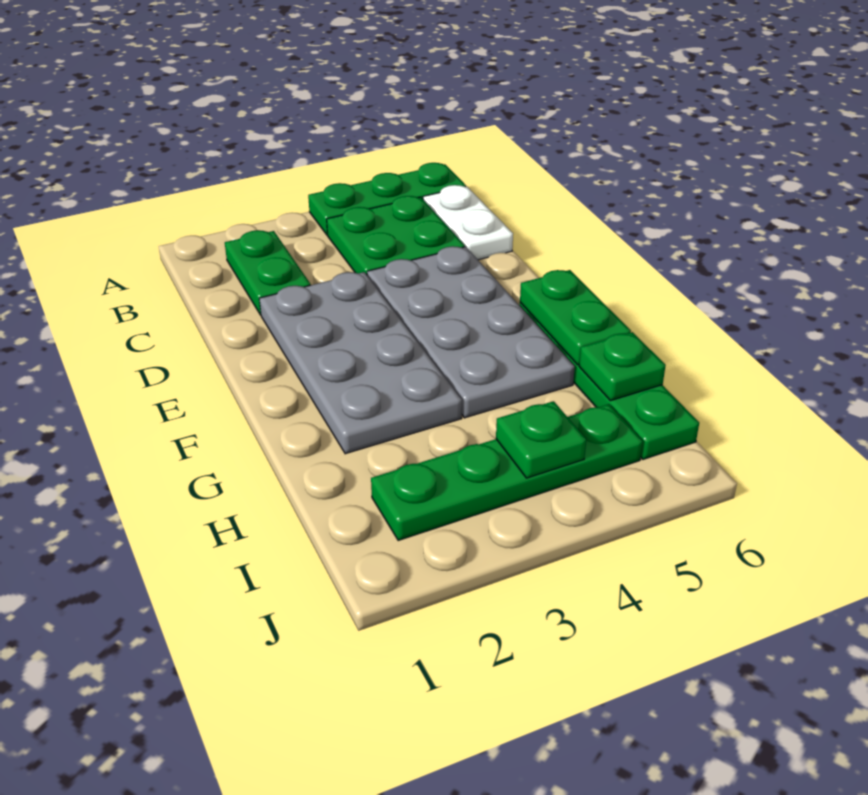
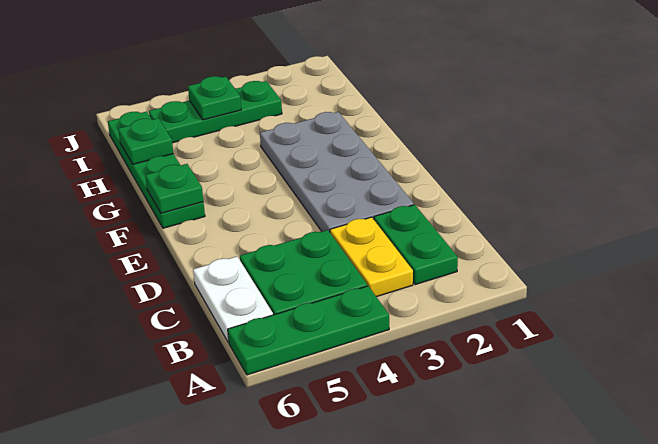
none -> yellow 1x2 plate [330,217,413,297]
grey 2x4 plate [367,246,575,418] -> none
green 1x2 plate [520,270,631,365] -> green 1x1 plate [145,164,203,213]
green 1x4 plate [371,404,643,541] -> green 1x3 plate [149,81,282,143]

